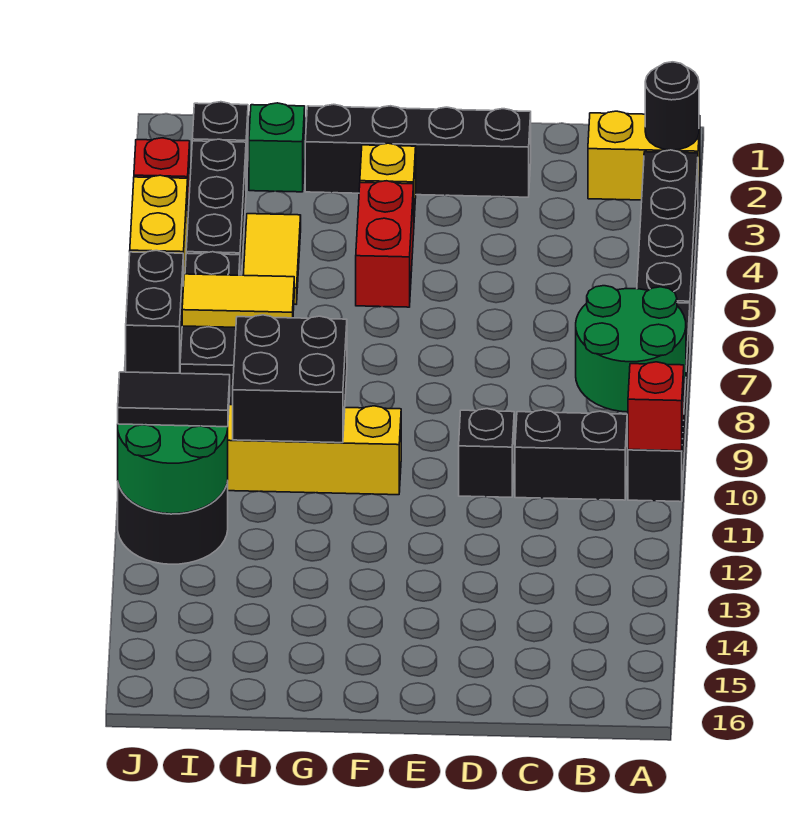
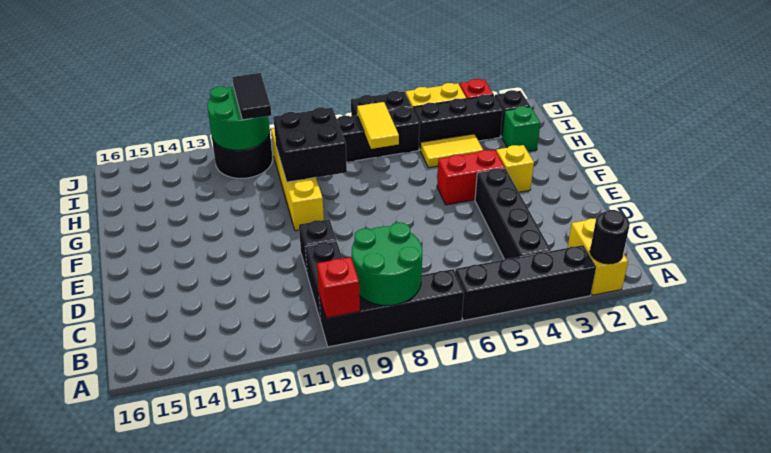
black 1x4 brick [305,104,531,197] -> black 1x4 brick moved to [475,168,551,259]

